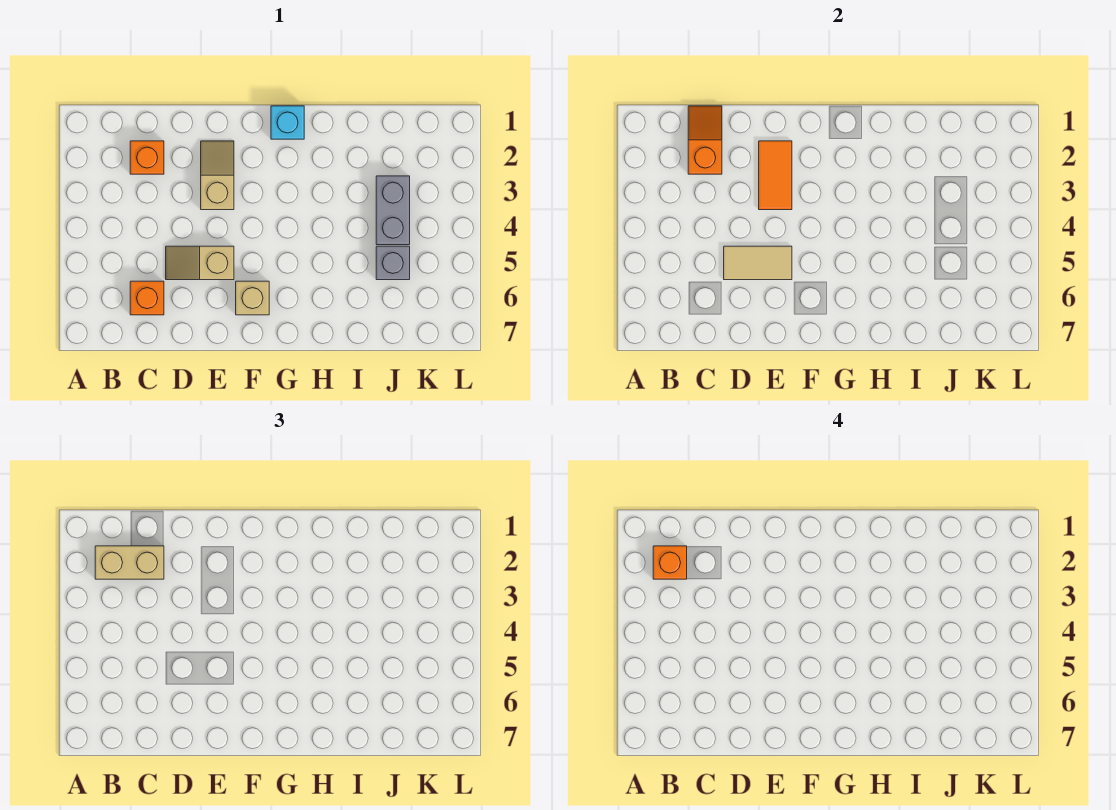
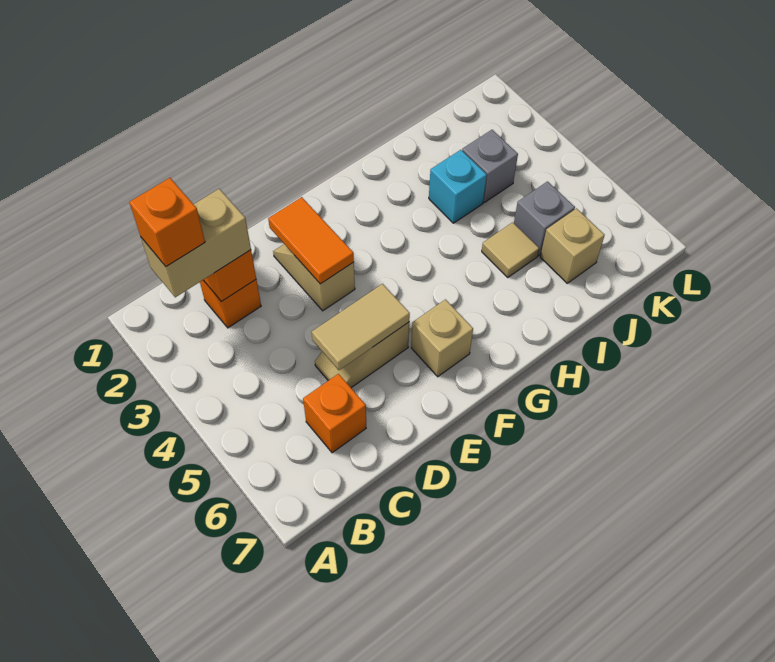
cyan 1x1 brick [271,106,304,139] -> cyan 1x1 brick moved to [429,150,487,223]
none -> tan 1x1 tile [482,222,539,277]
grey 1x2 brick [376,176,410,245] -> grey 1x1 brick [462,130,518,203]
none -> tan 1x1 brick [540,208,605,283]

